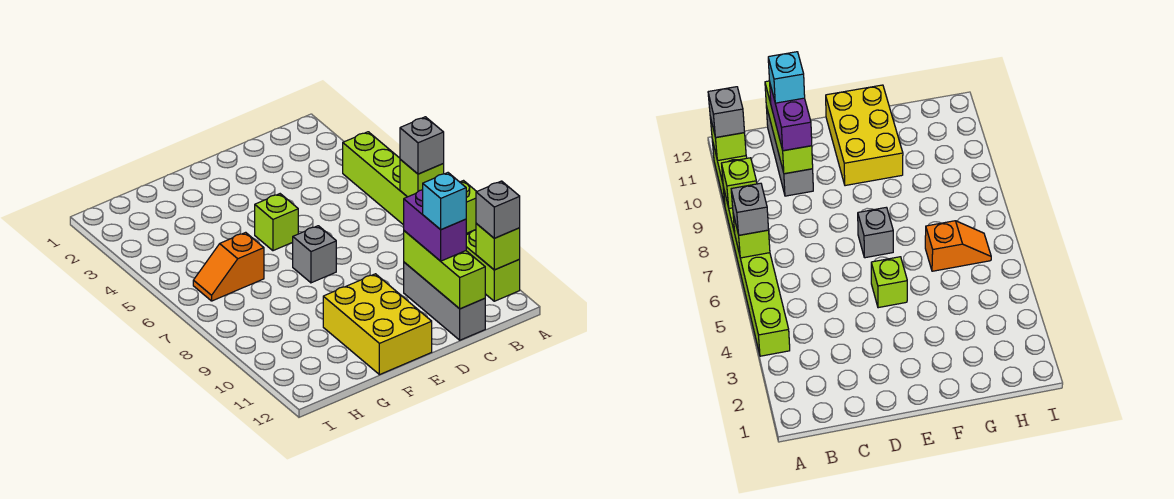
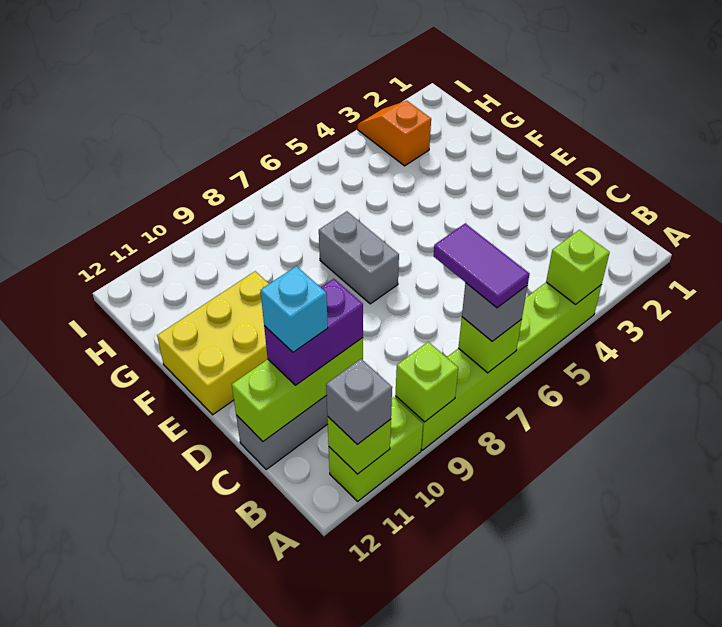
none -> purple 1x2 tile [434,224,529,308]
lime 1x1 brick [255,194,298,251] -> lime 1x1 brick moved to [546,230,610,304]
grey 1x1 brick [293,226,336,283] -> grey 1x2 brick [319,211,399,304]
orange 1x2 slope [193,232,264,301] -> orange 1x2 slope moved to [358,101,431,166]

